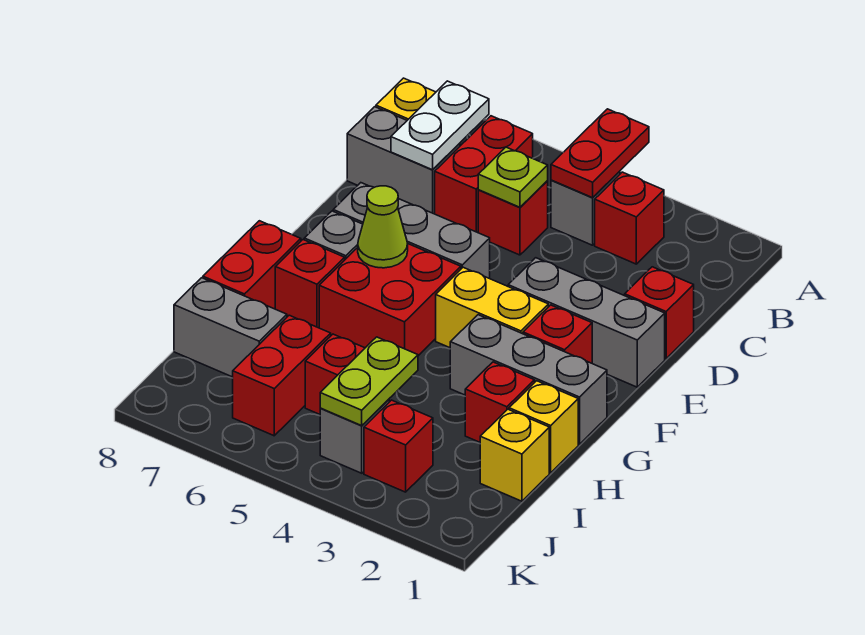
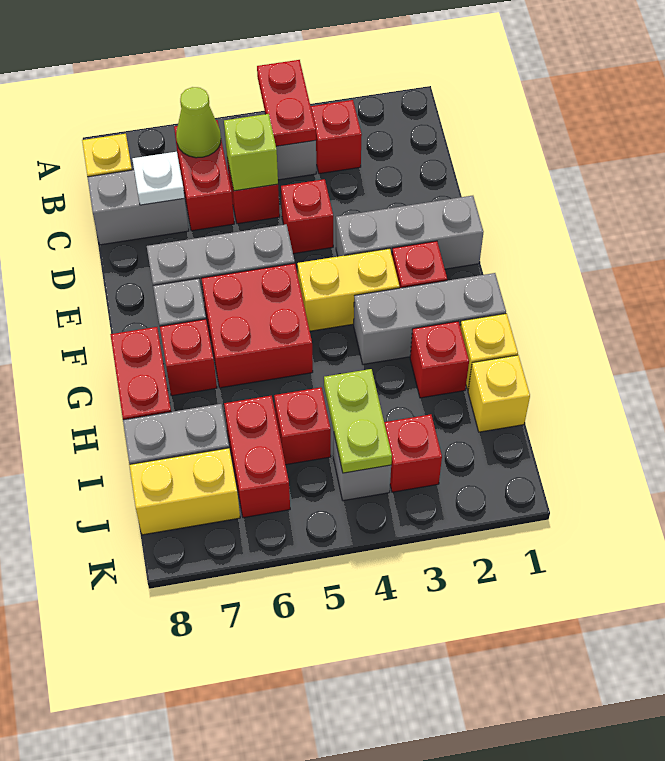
white 1x2 plate [391,81,489,170] -> white 1x1 plate [132,152,185,205]
lime 1x1 plate [478,147,548,207] -> lime 1x1 brick [224,114,278,191]
red 1x1 brick [625,267,694,359] -> red 1x1 brick moved to [281,179,333,254]
lime 1x1 cone [358,186,408,268] -> lime 1x1 cone moved to [176,87,221,158]
none -> yellow 1x2 brick [130,448,240,535]

